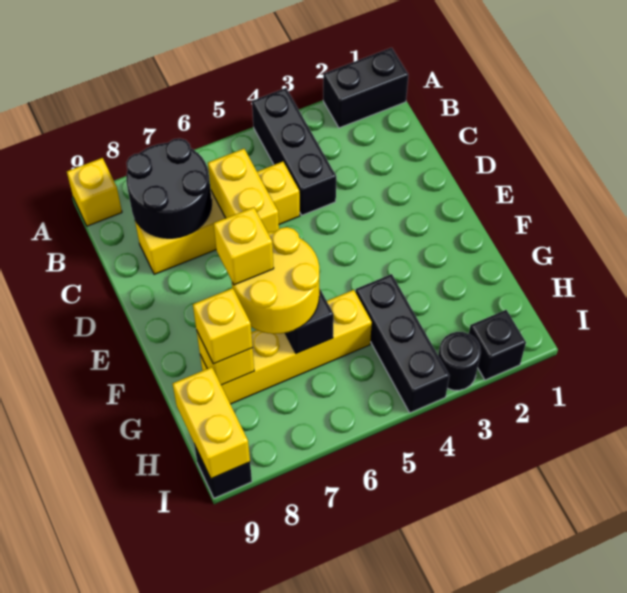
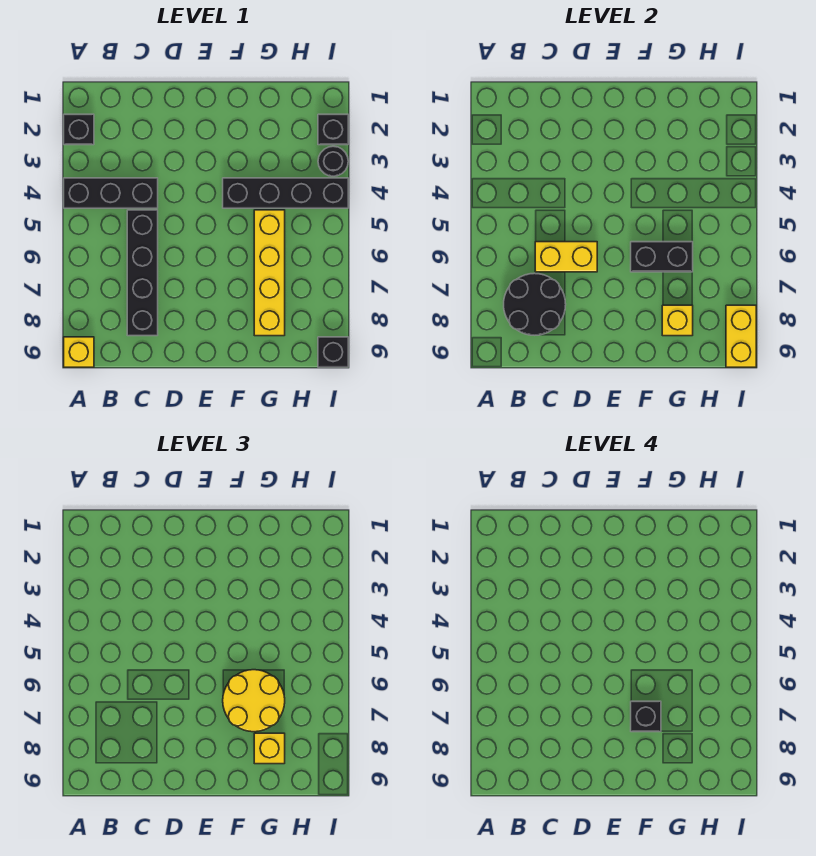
black 1x2 brick [323,48,408,128] -> black 1x1 brick [64,114,94,145]
yellow 1x4 brick [135,162,300,274] -> black 1x4 brick [127,210,158,336]
yellow 1x1 brick [214,207,274,285] -> black 1x1 brick [631,701,661,732]
black 1x3 brick [356,274,449,413] -> black 1x4 brick [223,178,348,208]
yellow 1x2 brick [173,367,250,479] -> yellow 1x2 brick turned to [726,305,756,367]

